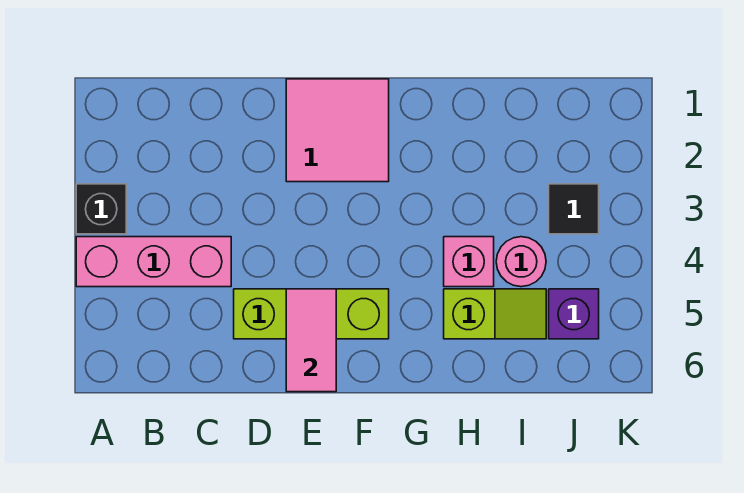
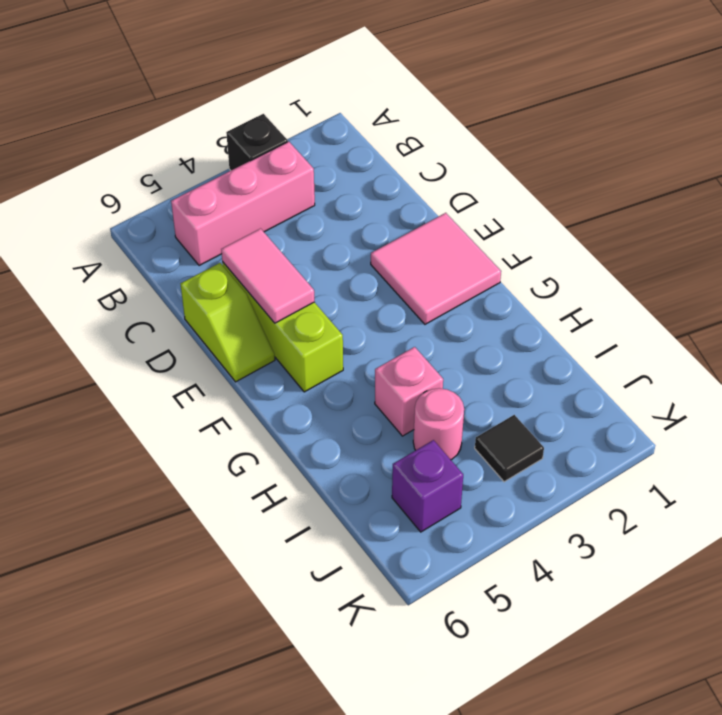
pink 1x3 brick [76,237,231,287] -> pink 1x3 brick turned to [171,142,315,266]
pink 1x2 tile [286,289,336,392] -> pink 1x2 tile turned to [221,229,315,323]
lime 1x2 slope [444,289,546,339] -> lime 1x2 slope moved to [181,263,275,382]

